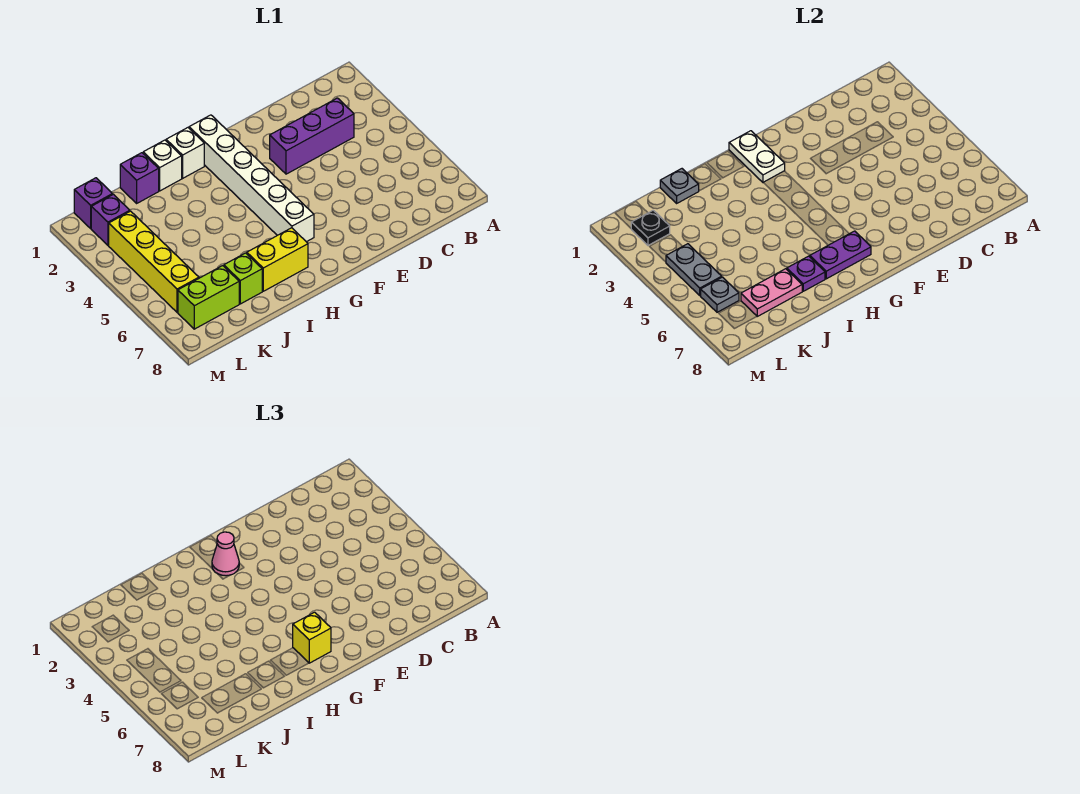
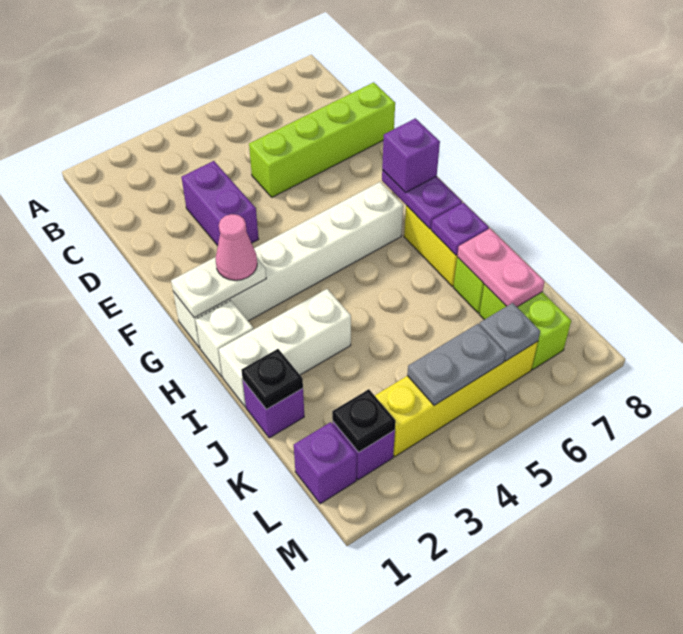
purple 1x3 brick [270,98,354,174] -> purple 1x2 brick [181,161,259,246]
none -> lime 1x4 brick [249,82,395,197]
yellow 1x1 brick [293,612,331,663] -> purple 1x1 brick [382,118,440,193]
white 1x1 brick [143,140,182,191] -> white 1x3 brick [219,289,351,407]
grey 1x1 plate [660,169,699,203] -> black 1x1 plate [241,349,303,410]

